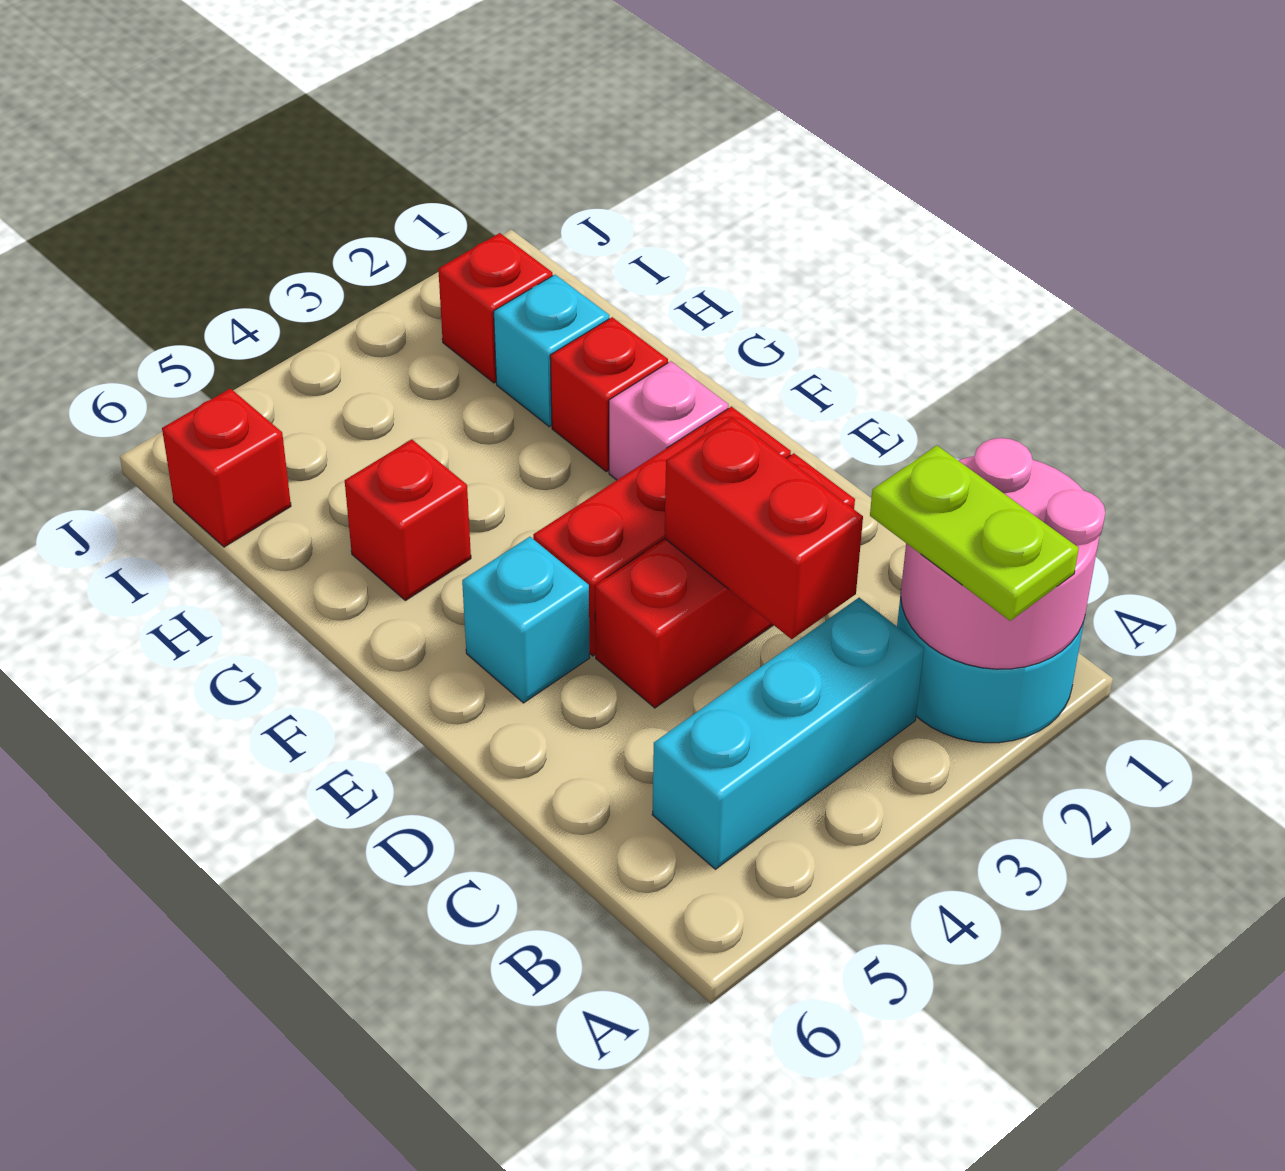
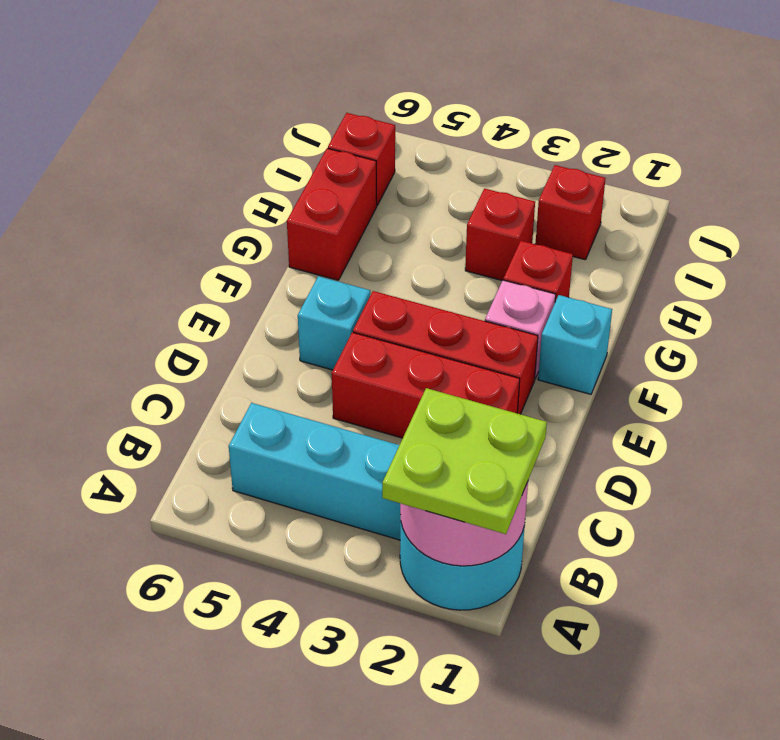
lime 1x2 plate [870,446,1079,621] -> lime 2x2 plate [382,388,547,534]
red 1x2 brick [665,418,863,639] -> red 1x2 brick moved to [287,148,377,280]
red 1x1 brick [345,439,471,600] -> red 1x1 brick moved to [465,188,535,280]
cyan 1x1 brick [494,275,609,427] -> cyan 1x1 brick moved to [538,295,612,394]

